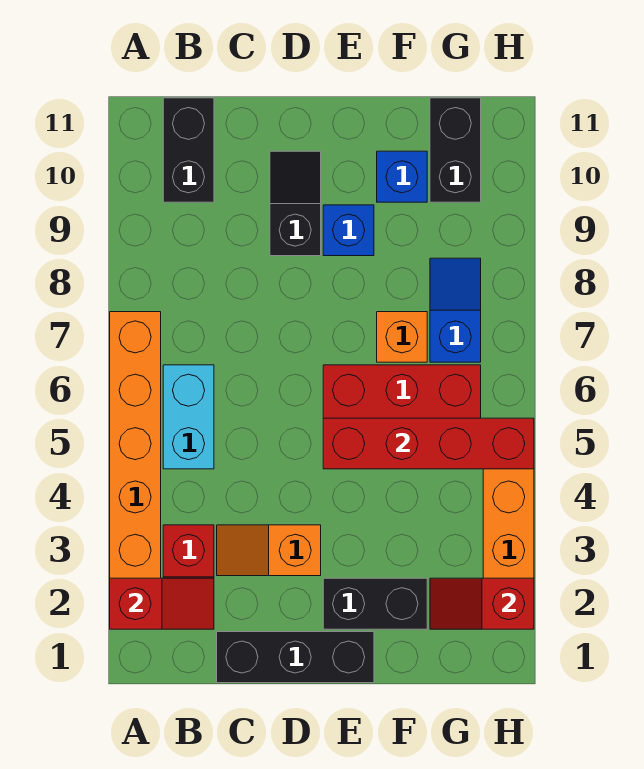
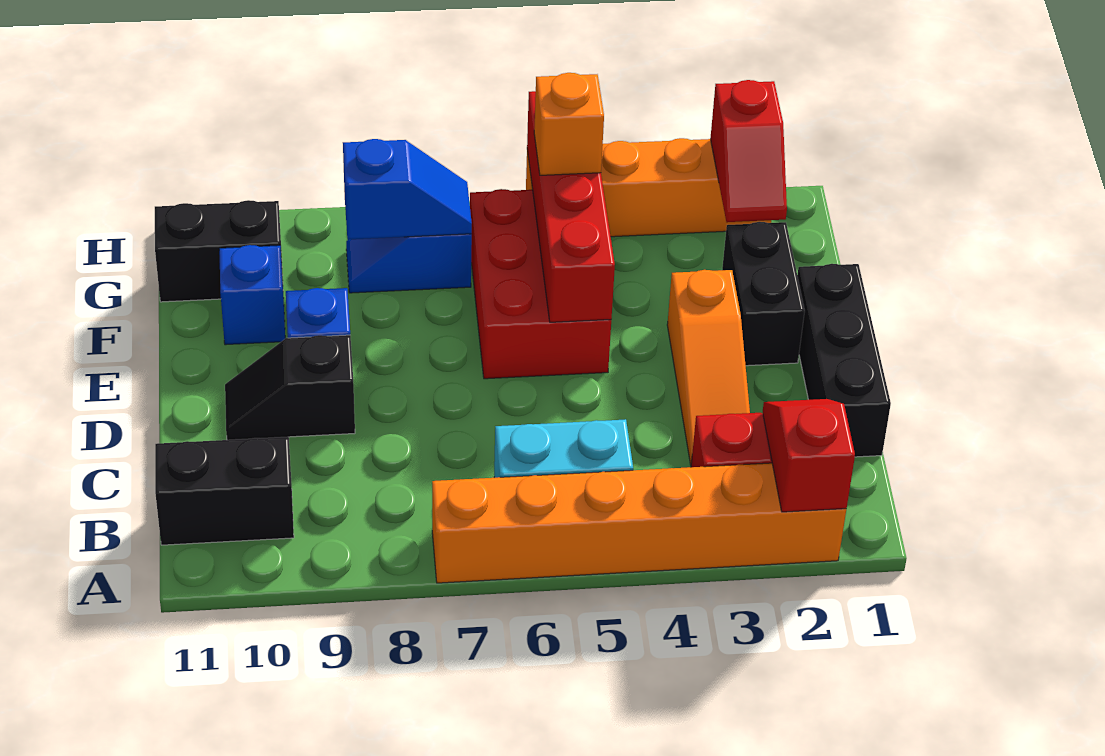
orange 1x2 slope [217,525,321,576] -> orange 1x3 slope [667,270,750,465]
orange 1x1 brick [377,312,427,362] -> orange 1x1 brick moved to [534,73,604,175]
none -> blue 1x2 slope [343,139,472,240]

